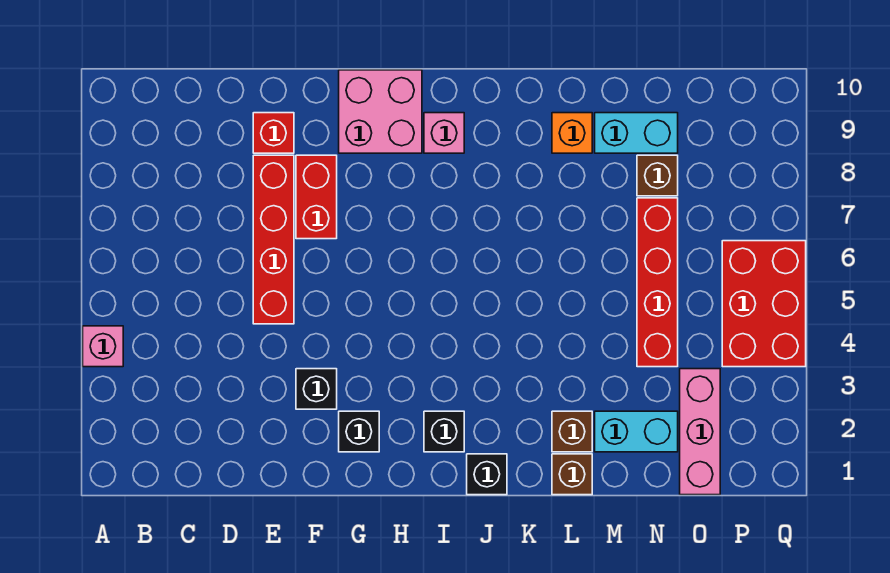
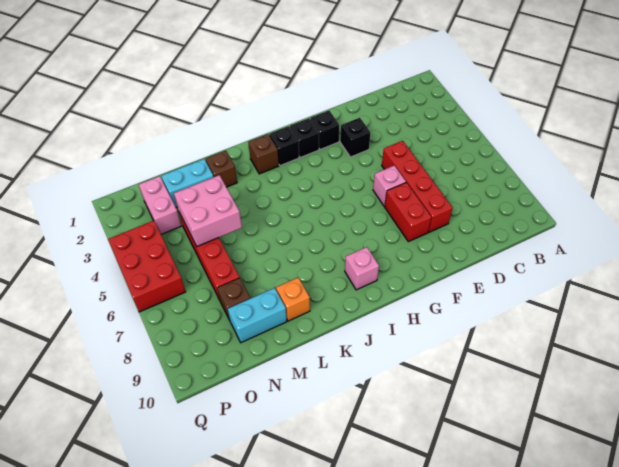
pink 1x1 brick [83,326,123,367] -> pink 1x1 brick moved to [373,165,406,206]
red 1x1 brick [253,113,294,153] -> none
pink 2x2 brick [339,70,422,153] -> pink 2x2 brick moved to [174,175,242,246]
black 1x1 brick [467,454,507,495] -> black 1x1 brick moved to [290,118,319,158]
brown 1x1 brick [552,454,592,495] -> brown 1x1 brick moved to [248,134,279,174]
pink 1x3 brick [680,369,720,495] -> pink 1x2 brick [139,176,181,234]

